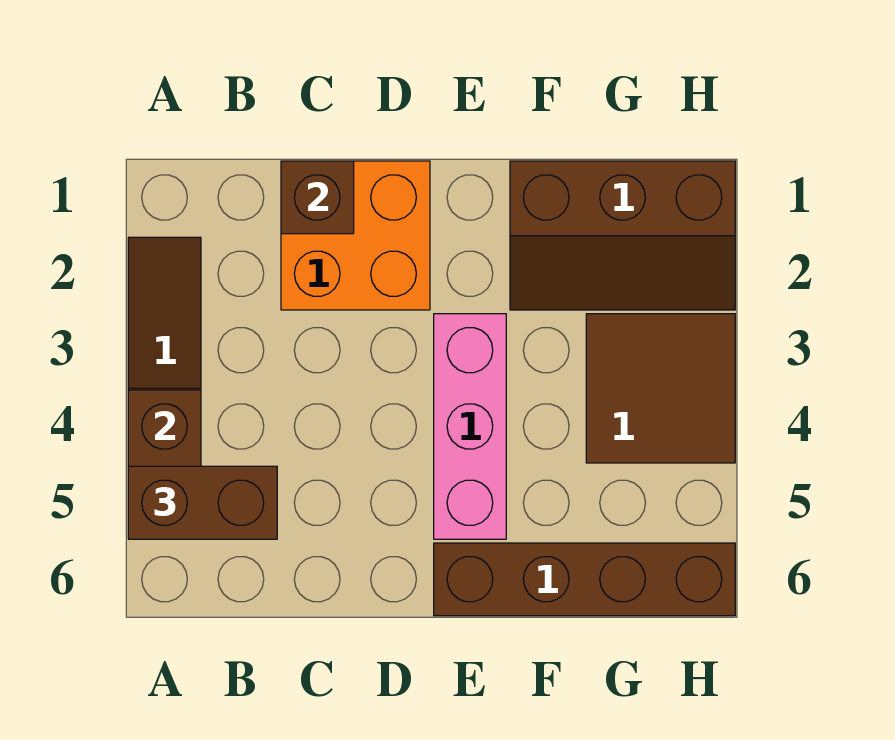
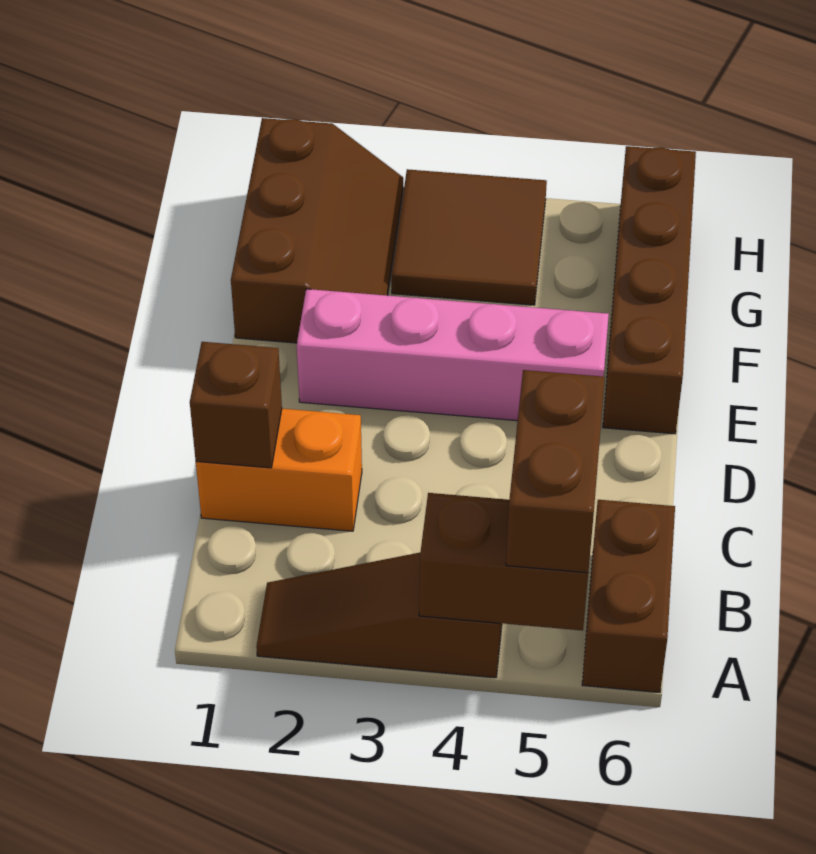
none -> brown 1x2 brick [582,500,675,692]
orange 2x2 brick [281,161,430,310] -> orange 1x2 brick [196,409,362,531]
pink 1x3 brick [434,314,506,539] -> pink 1x4 brick [297,289,609,421]

